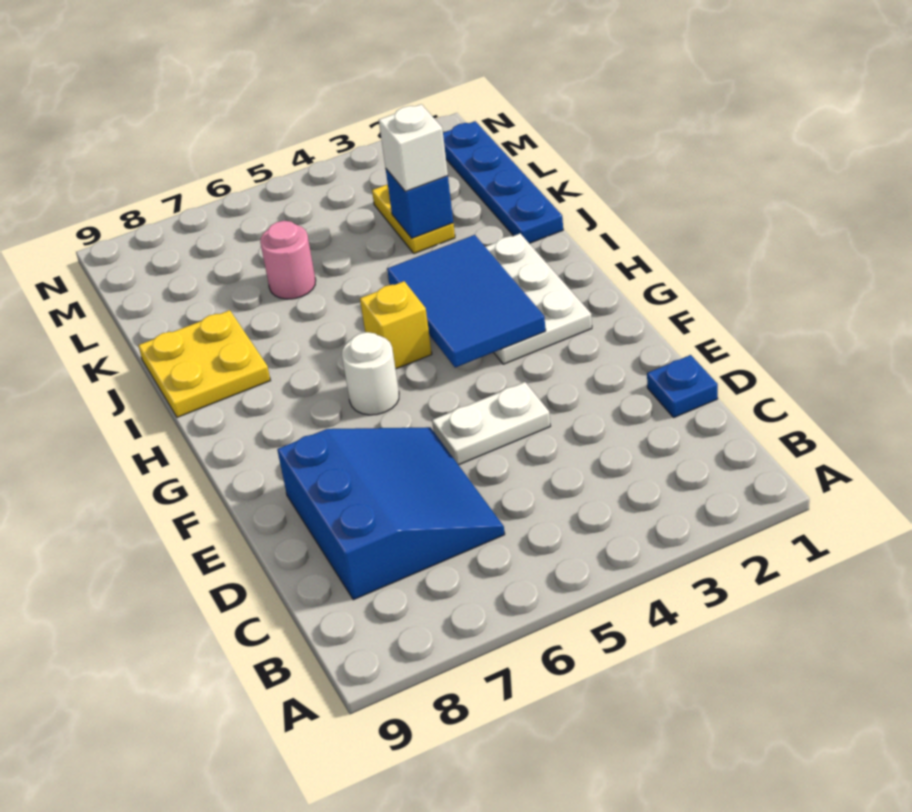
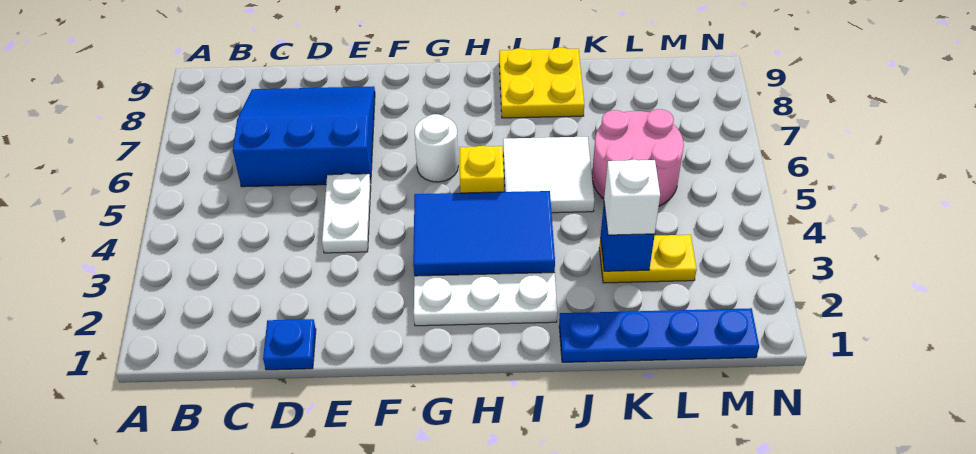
blue 3x3 slope [277,427,505,600] -> blue 3x3 slope turned to [233,86,375,187]
none -> white 2x2 tile [503,137,594,213]
pink 1x1 round brick [260,221,316,299] -> pink 2x2 round brick [592,109,684,206]

